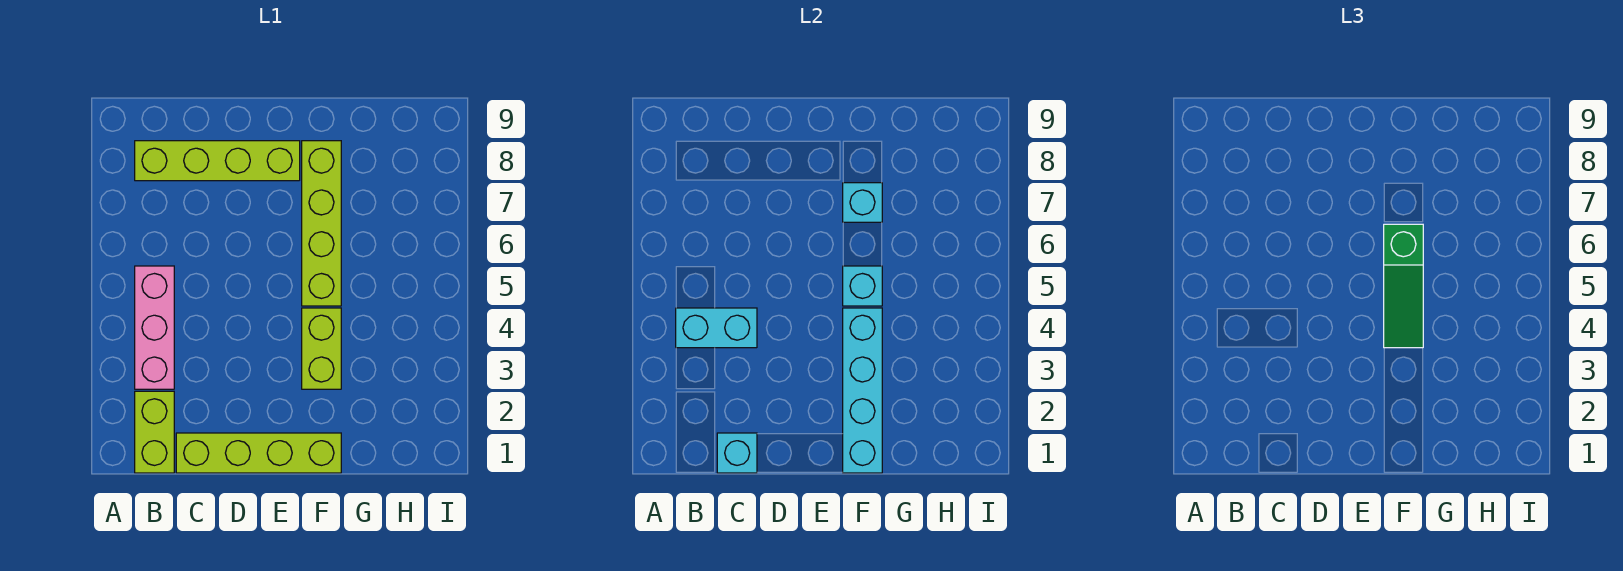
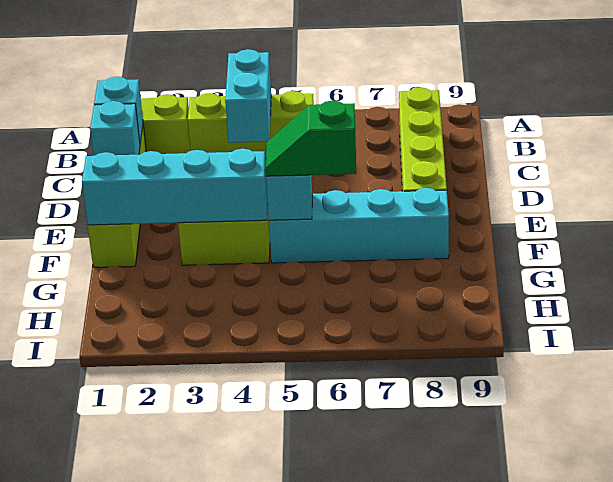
pink 1x3 brick [135,266,174,389] -> lime 1x3 brick [188,91,314,159]
green 1x3 slope [1384,224,1423,348] -> green 1x2 slope [266,101,356,176]
lime 1x4 brick [302,141,341,306] -> cyan 1x4 brick [269,188,449,263]
cyan 1x1 brick [843,183,882,222] -> cyan 1x1 brick moved to [90,101,140,156]

